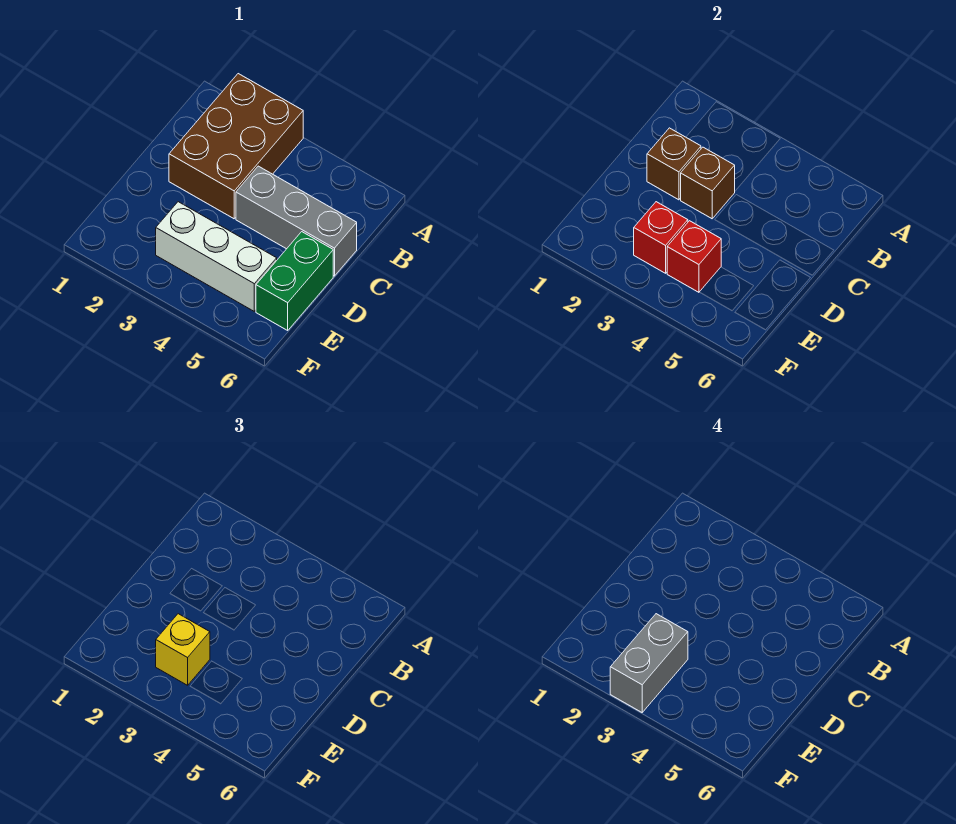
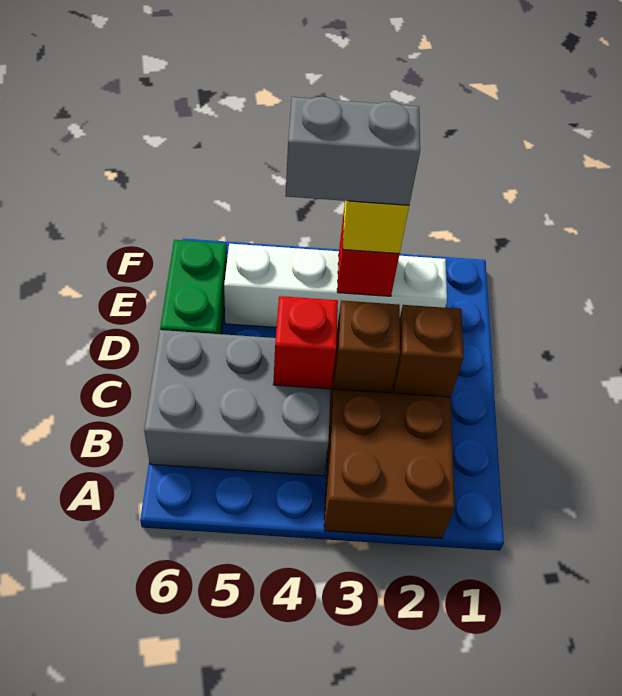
grey 1x3 brick [236,166,357,276] -> grey 2x3 brick [144,330,331,476]
white 1x3 brick [156,202,277,311] -> white 1x4 brick [224,244,447,327]
grey 1x2 brick [610,614,688,712] -> grey 1x2 brick turned to [285,97,420,205]
red 1x1 brick [667,221,721,292] -> red 1x1 brick moved to [273,296,338,389]

